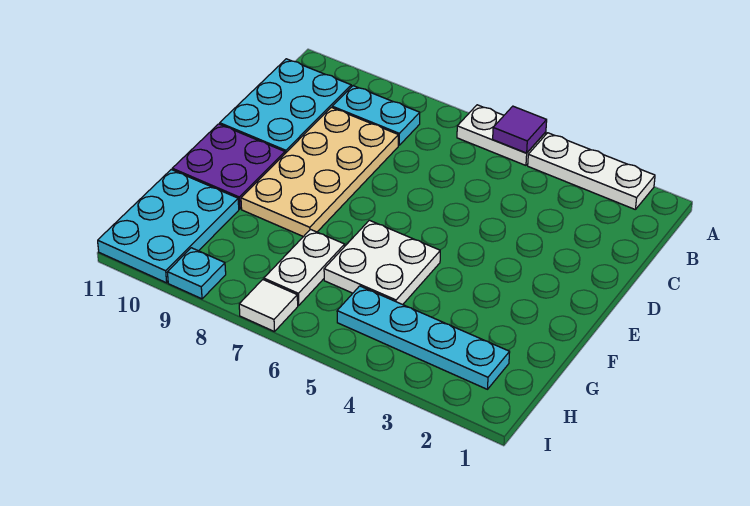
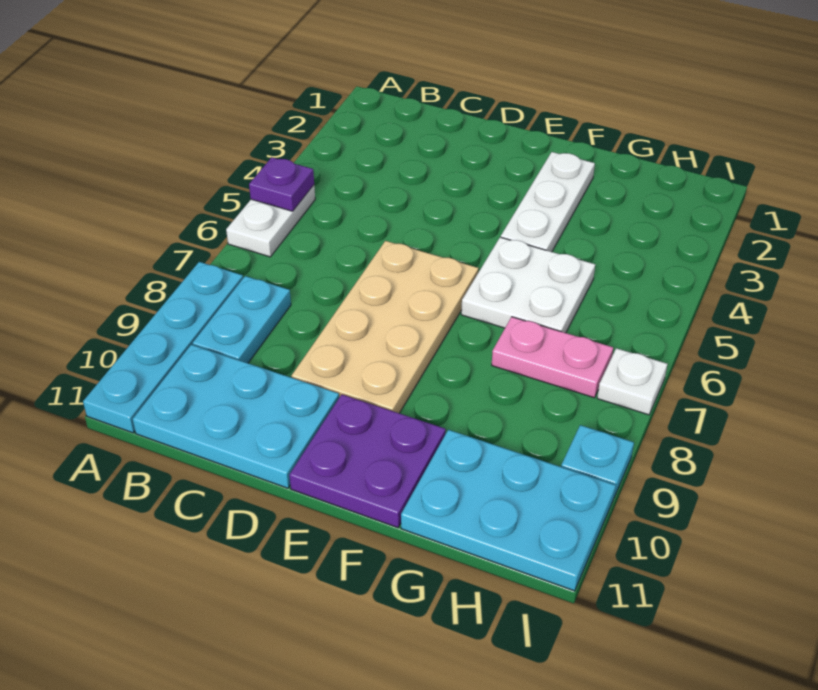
white 1x3 plate [528,133,655,209] -> white 1x3 plate moved to [501,152,595,252]
purple 1x1 tile [493,106,547,153] -> purple 1x1 plate [249,157,314,211]
tan 2x4 plate [241,107,398,237] -> tan 2x4 plate turned to [292,241,479,413]
white 1x2 plate [264,230,345,305] -> pink 1x2 plate [492,317,613,398]
cyan 1x4 plate [337,286,510,389] -> cyan 1x4 plate moved to [83,262,243,433]
white 1x1 tile [239,280,298,332] -> white 1x1 plate [597,348,667,415]

